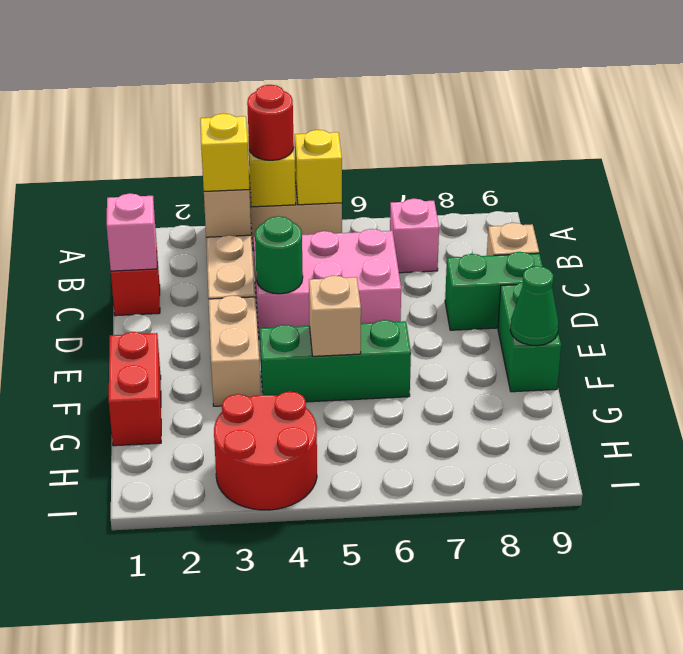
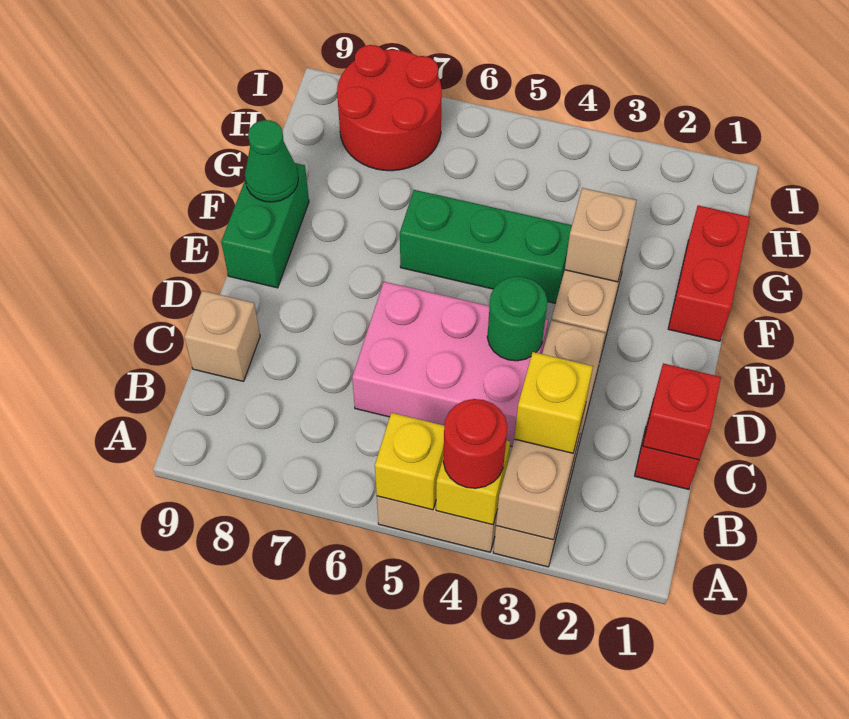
pink 1x1 brick [390,199,439,273] -> none
pink 1x1 brick [107,193,157,271] -> red 1x1 brick [643,363,721,460]
green 1x2 brick [445,252,543,330] -> none
tan 1x1 brick [309,275,361,356] -> tan 1x1 brick moved to [565,188,636,282]
red 2x2 round brick [214,392,317,510] -> red 2x2 round brick moved to [337,45,442,171]

